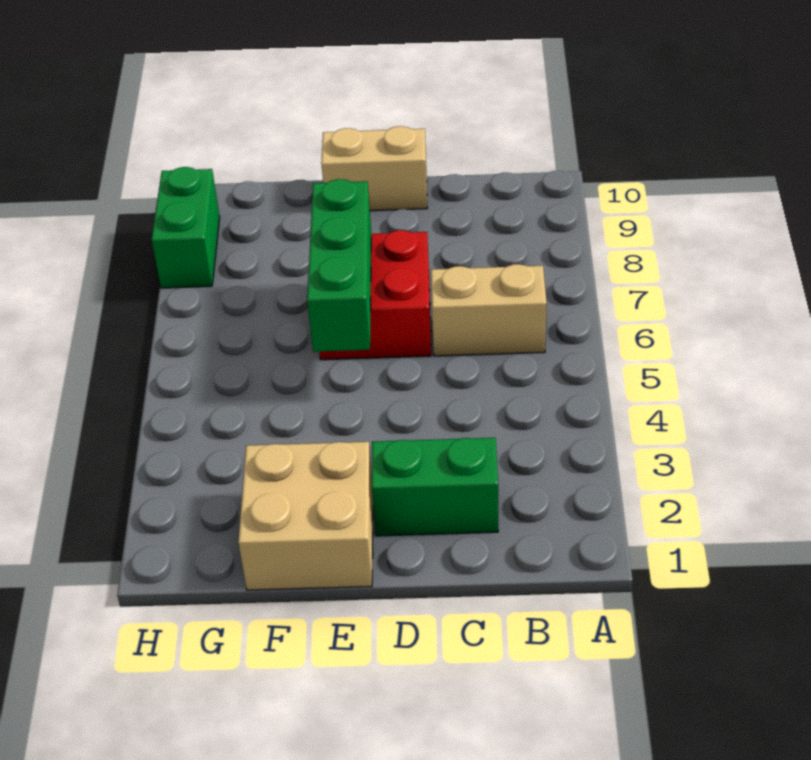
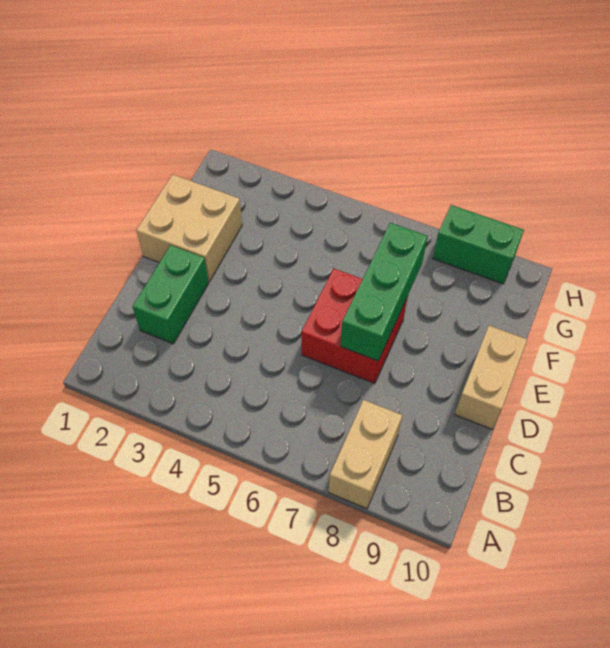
tan 1x2 brick [431,264,547,356] -> tan 1x2 brick moved to [329,400,402,509]
green 1x3 brick [307,179,371,352] -> green 1x3 brick turned to [341,223,428,361]

